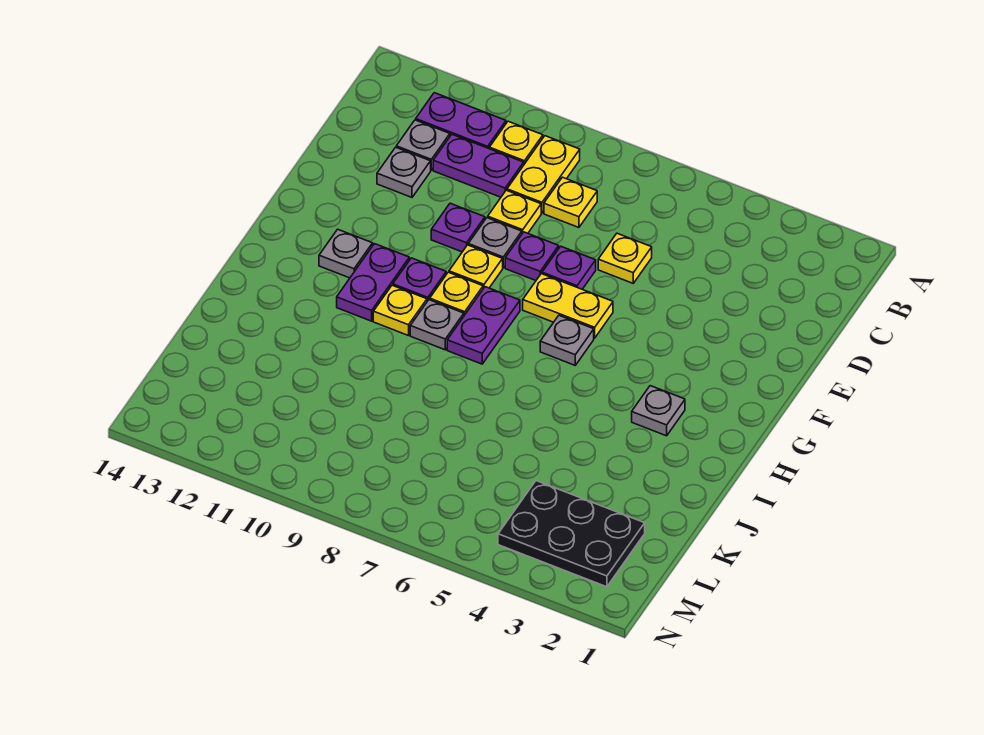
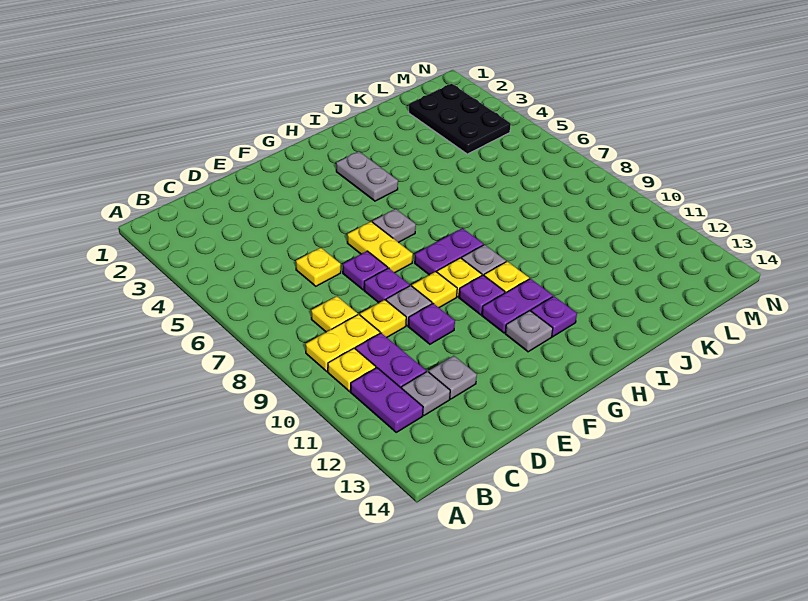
grey 1x1 plate [632,386,685,436] -> grey 1x2 plate [336,151,398,201]
none -> purple 1x1 plate [531,296,577,337]

